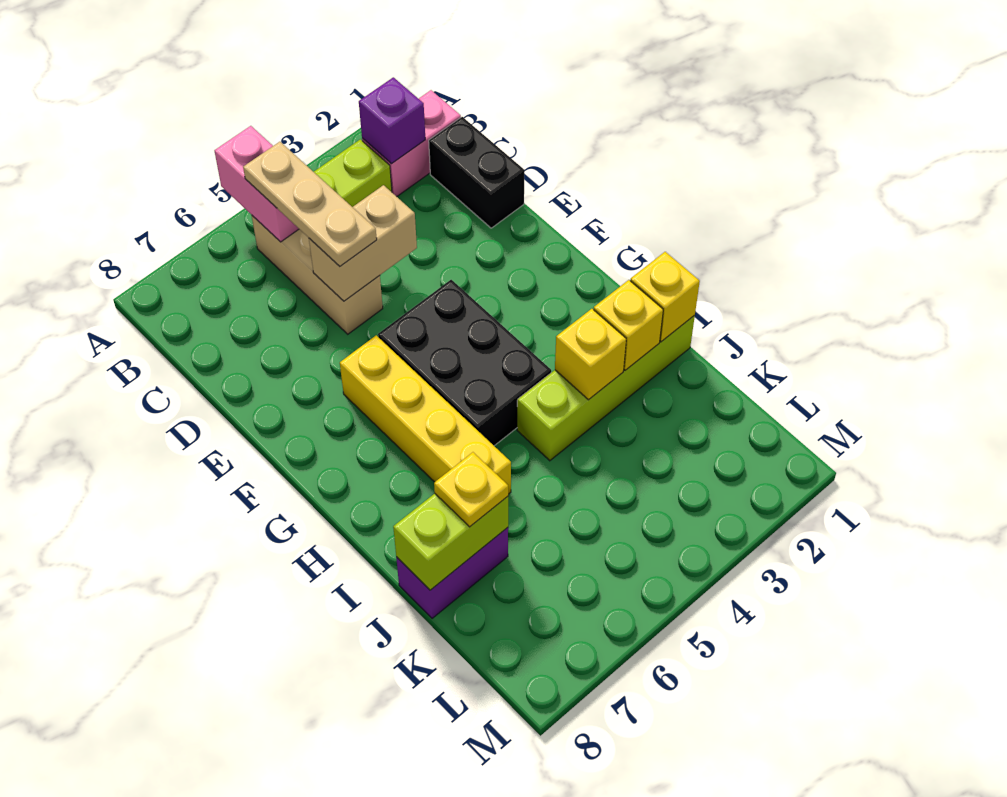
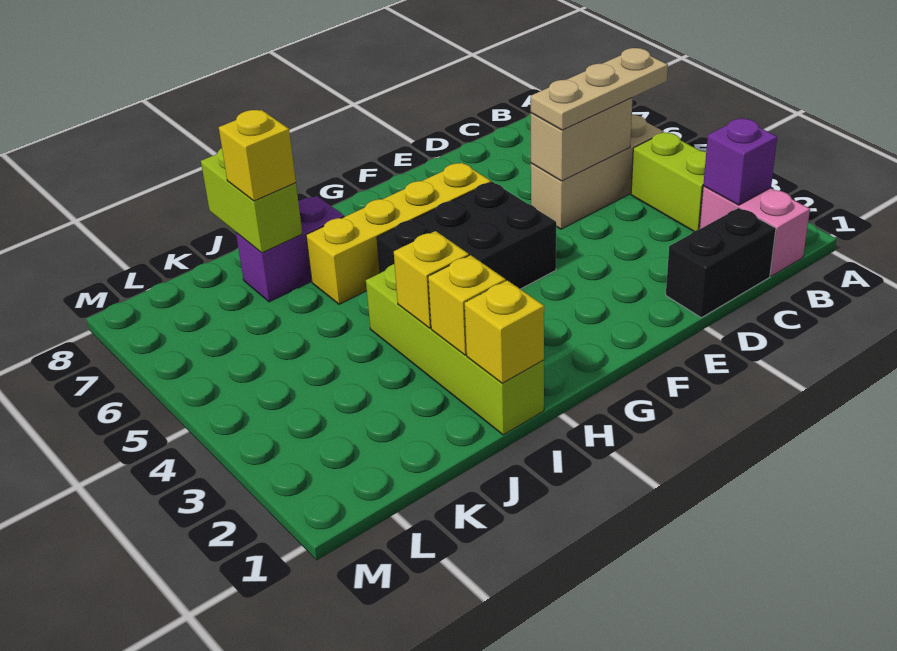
pink 1x2 brick [215,126,299,242] -> none
tan 1x2 brick [309,185,417,301] -> tan 1x2 brick turned to [531,98,632,181]
purple 1x2 brick [396,528,508,618] -> purple 1x2 brick turned to [236,196,344,302]
yellow 1x1 plate [434,452,508,527] -> yellow 1x1 brick [219,110,296,201]

